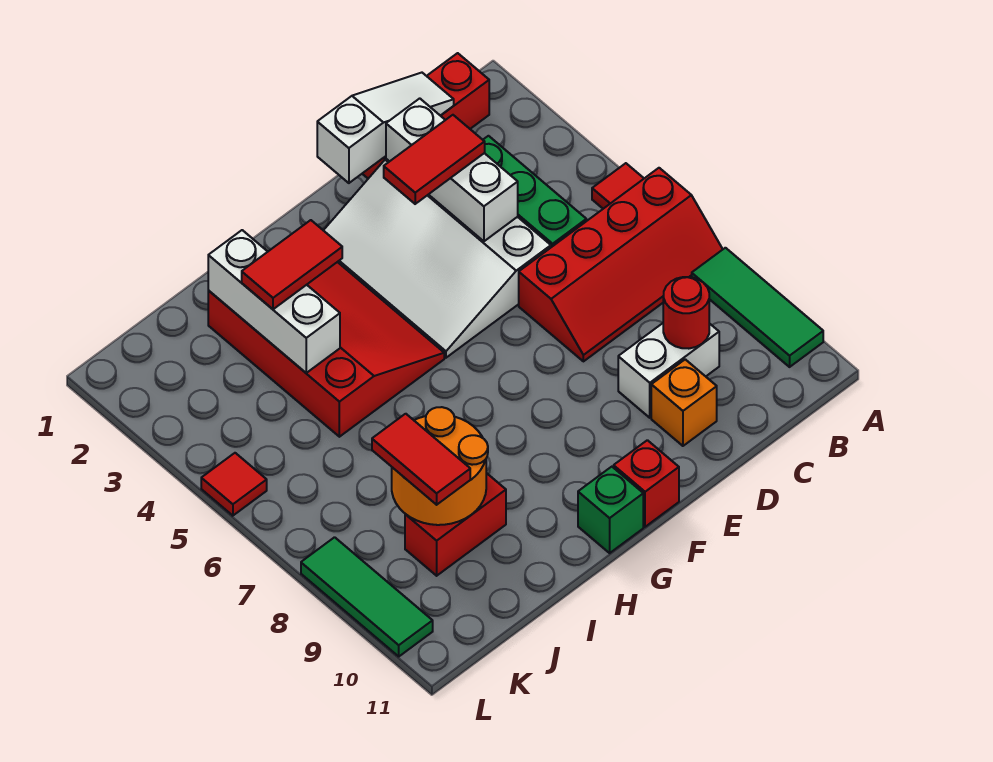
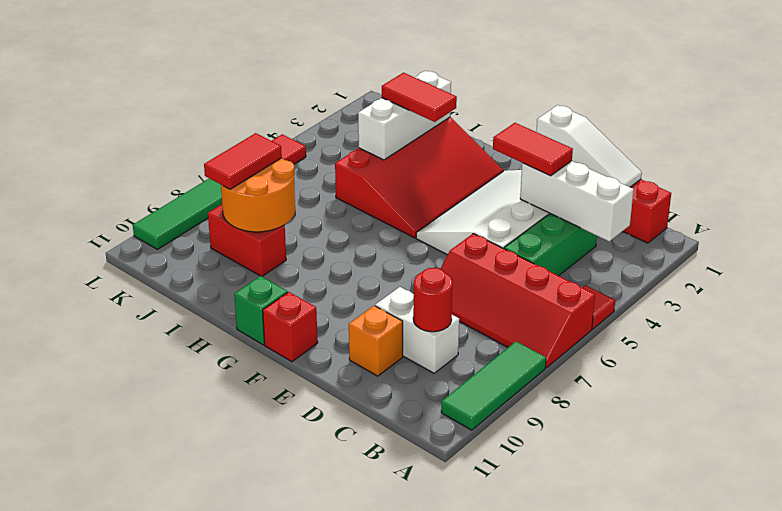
white 1x3 brick [386,98,518,241] -> white 1x3 brick turned to [520,161,634,241]

